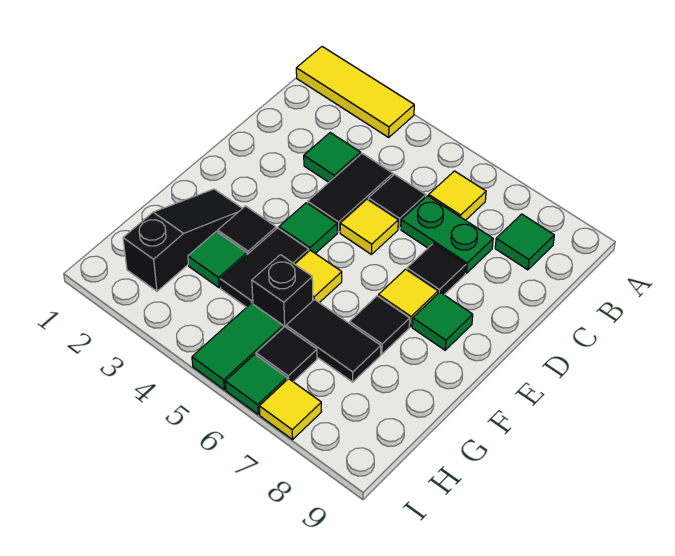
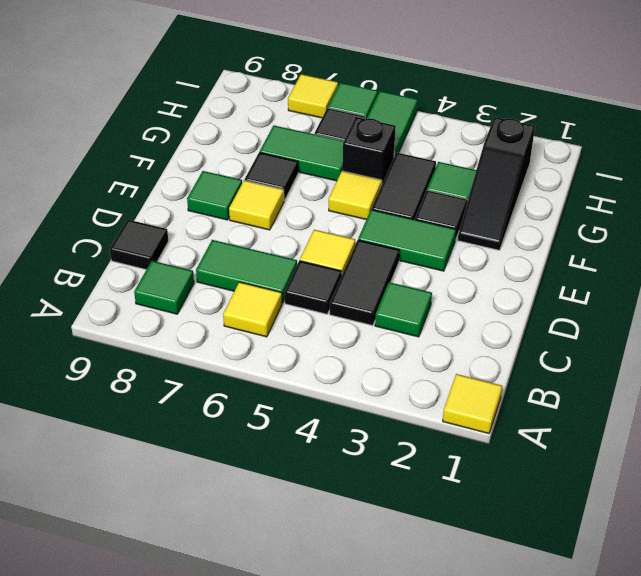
yellow 1x3 tile [296,47,414,137] -> yellow 1x1 tile [443,374,502,433]
green 1x2 plate [401,196,493,273] -> green 1x2 tile [196,240,297,303]
black 1x1 tile [407,243,466,295] -> black 1x1 tile moved to [110,219,168,270]
green 1x1 tile [279,203,337,253] -> green 1x2 tile [358,210,456,271]
black 1x2 tile [286,299,381,382] -> green 1x2 tile [260,126,344,181]

